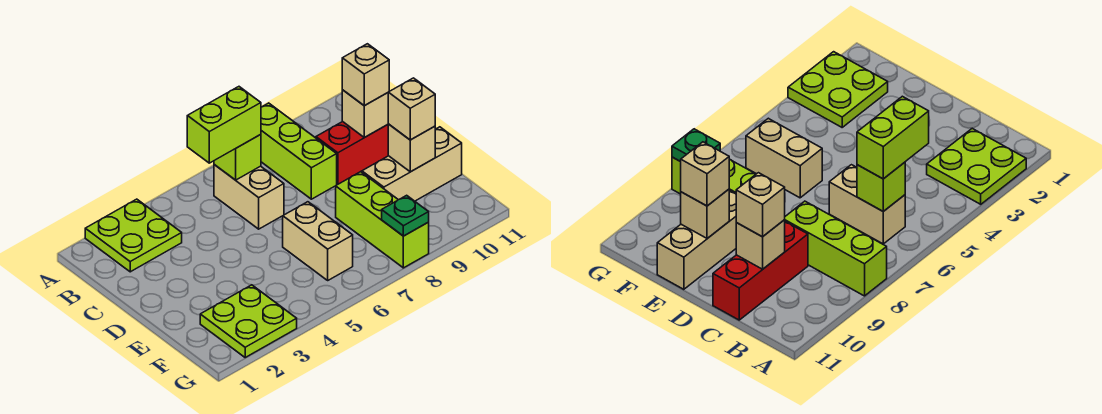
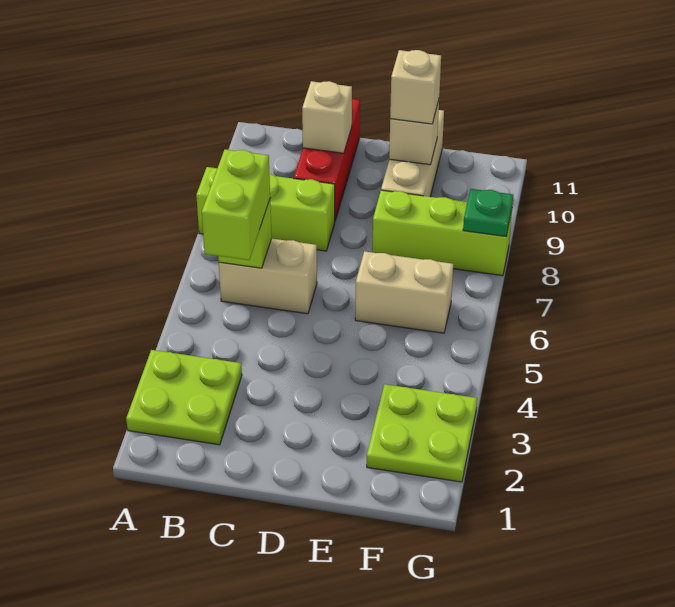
tan 1x1 brick [342,44,389,106] -> none

